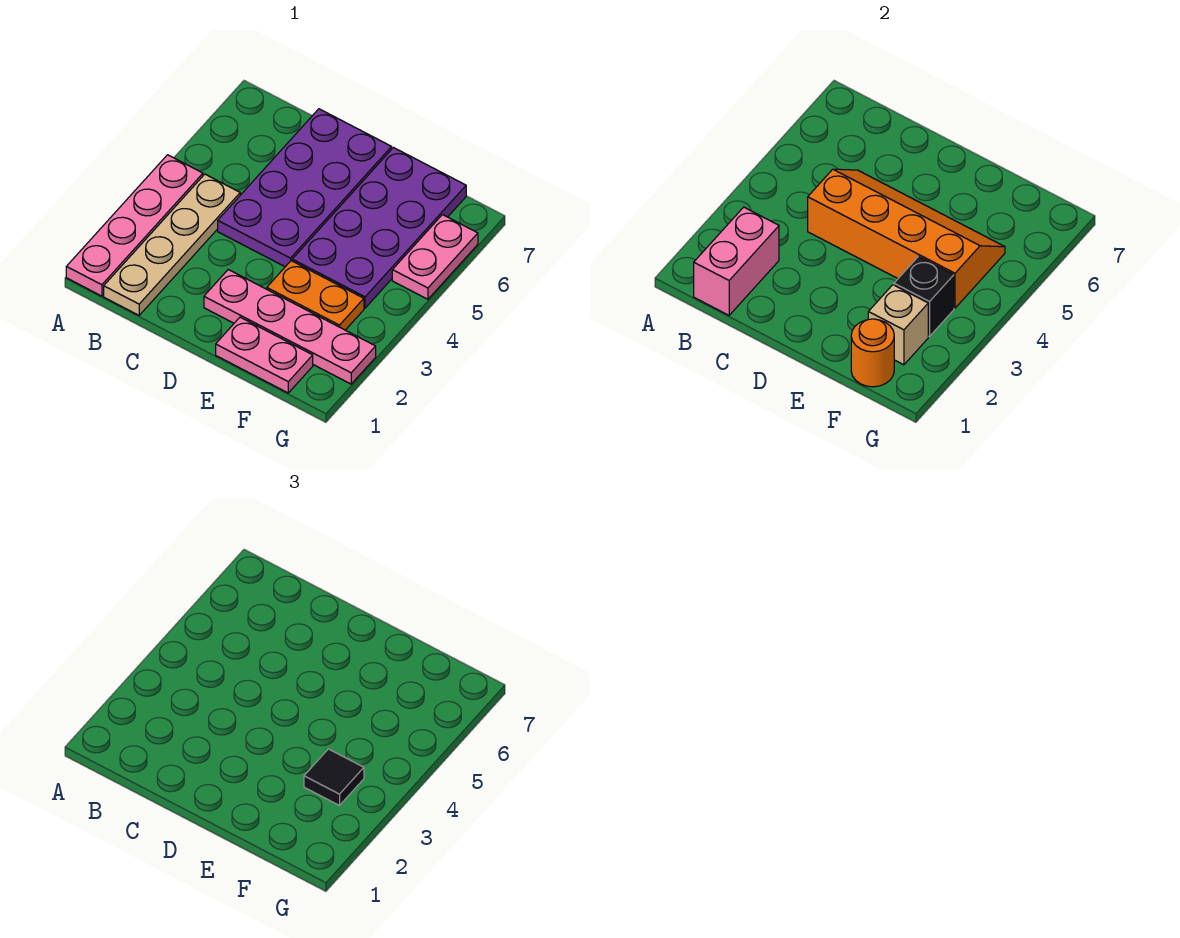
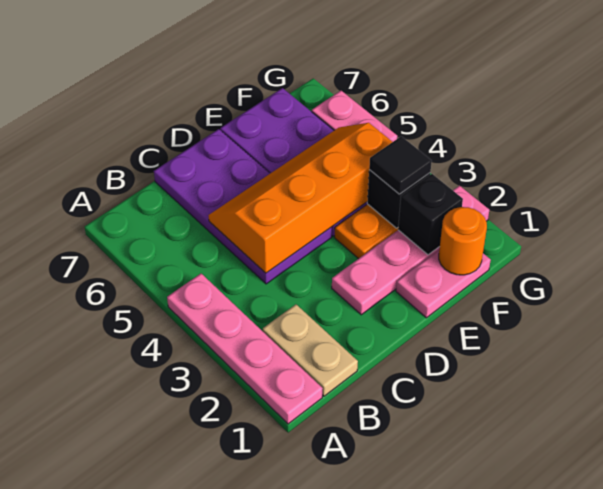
tan 1x4 plate [104,174,240,315] -> tan 1x2 plate [263,304,358,396]
pink 1x2 brick [694,207,779,315] -> none
tan 1x1 brick [868,285,928,365] -> black 1x1 brick [398,174,463,255]

